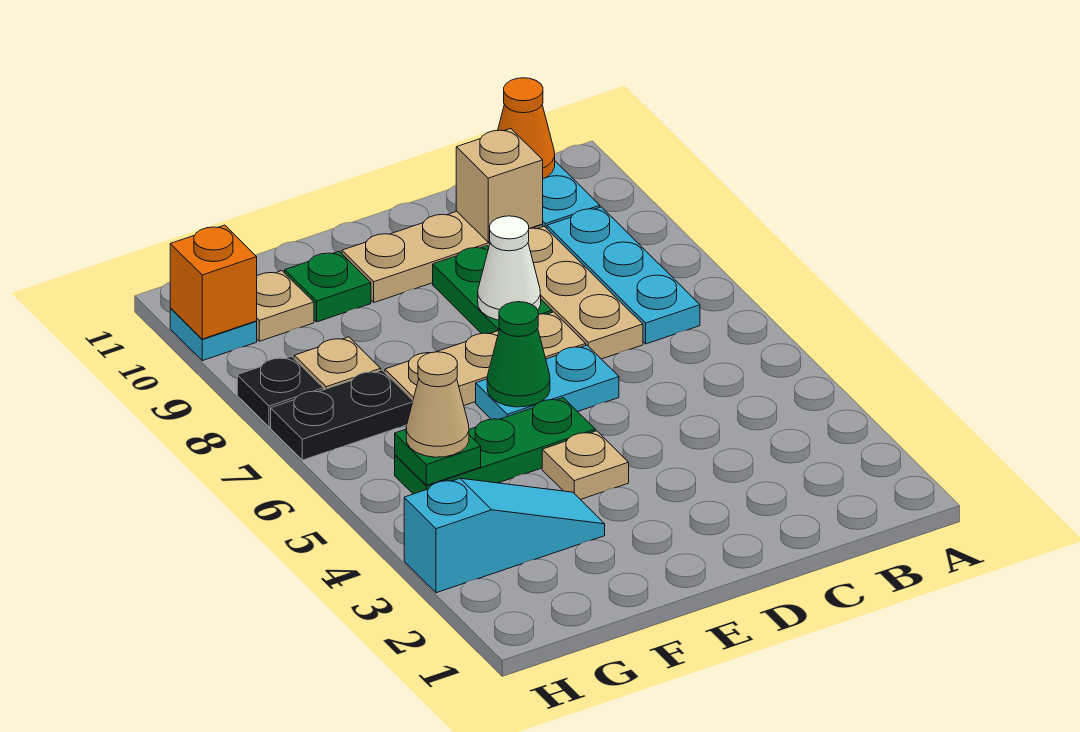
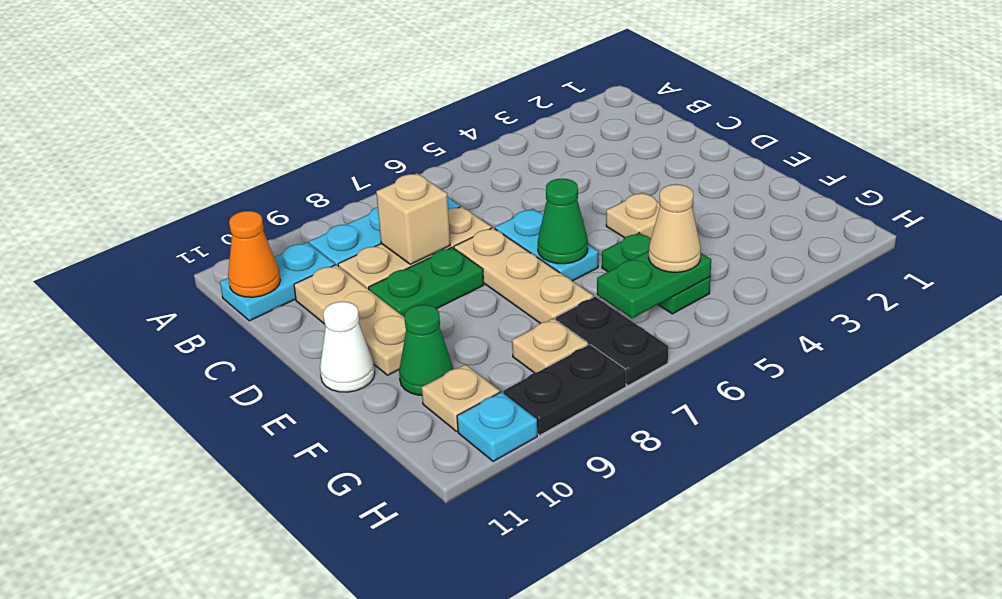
tan 1x1 brick [456,128,543,242] -> tan 1x1 brick moved to [376,173,450,264]
white 1x1 cone [478,216,541,320] -> white 1x1 cone moved to [320,302,375,392]
green 1x3 plate [395,398,595,494] -> green 1x2 plate [602,233,710,314]
cyan 1x3 slope [404,478,605,593] -> none
green 1x1 plate [285,251,371,322] -> green 1x1 cone [399,305,453,395]
green 1x1 plate [395,429,481,485] -> green 1x2 plate [597,251,711,318]
black 1x1 plate [237,356,323,427] -> black 1x2 plate [503,344,626,435]
orange 1x1 brick [170,225,257,339] -> none

